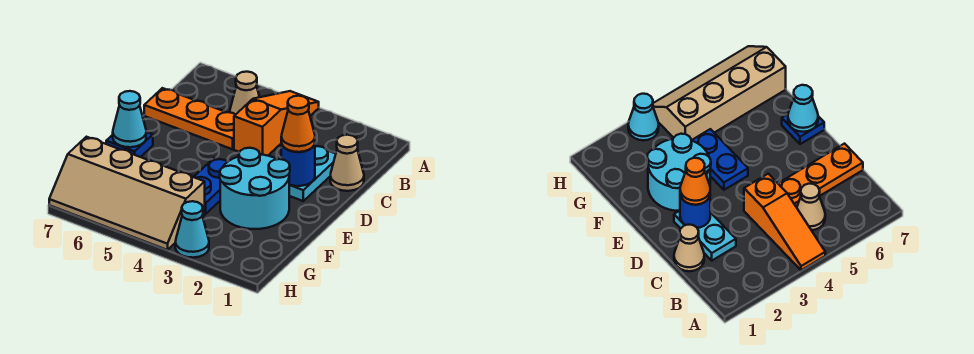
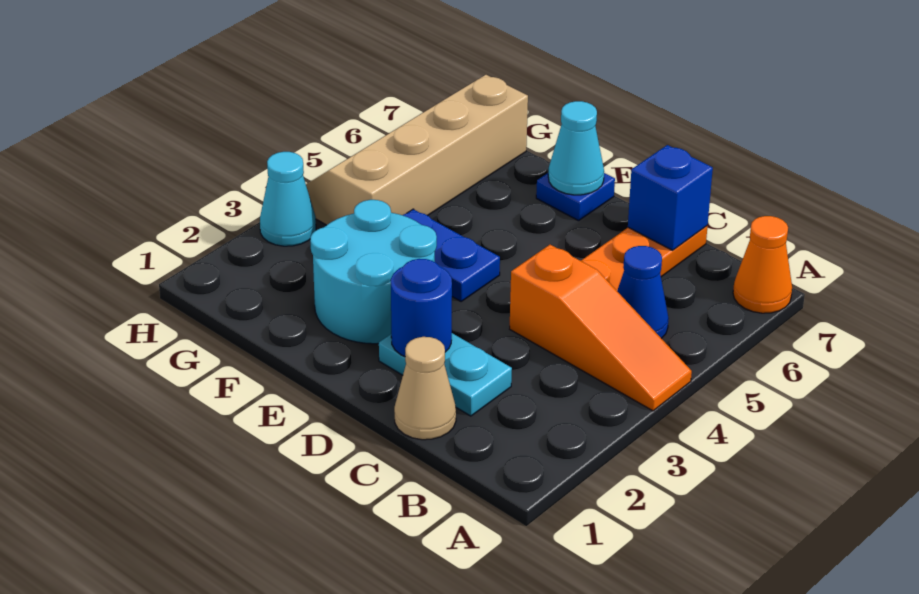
tan 1x1 cone [230,72,259,115] -> blue 1x1 cone [617,246,669,339]
none -> blue 1x1 brick [628,145,713,250]
orange 1x1 cone [281,96,315,152] -> orange 1x1 cone moved to [733,216,792,313]

